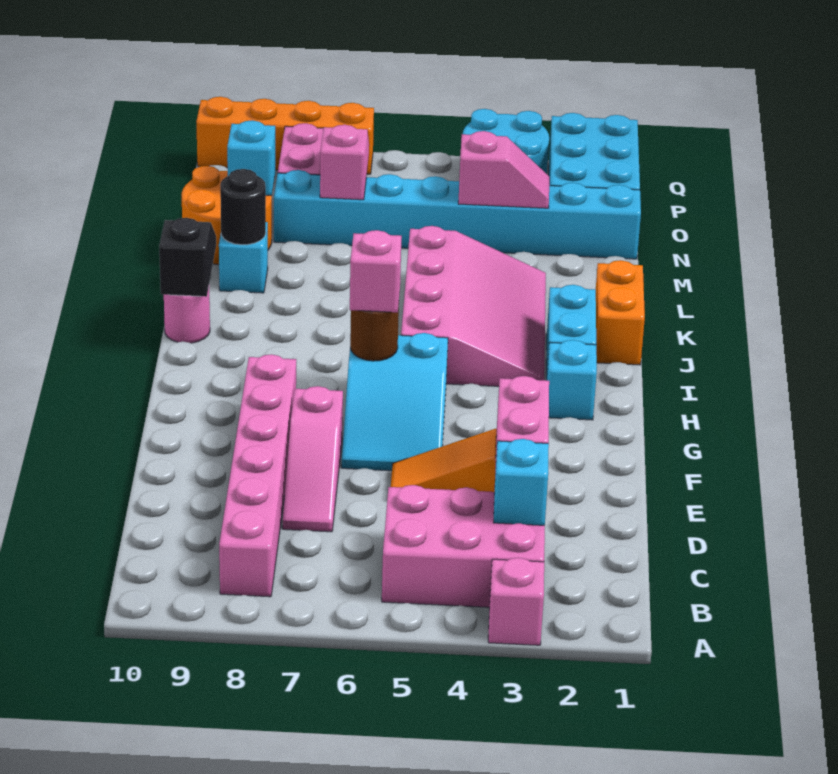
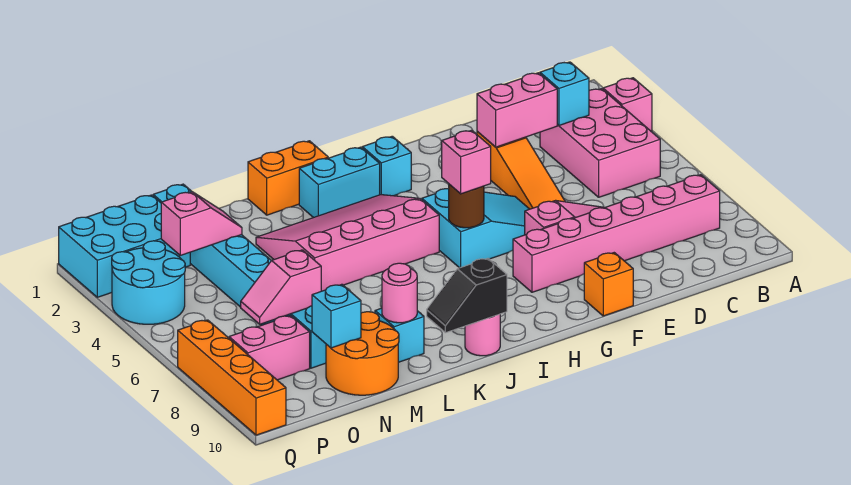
none -> orange 1x1 brick [584,253,633,316]
black 1x1 round brick [220,169,266,245] -> pink 1x1 round brick [382,263,417,323]
pink 1x2 slope [458,131,549,208] -> pink 1x2 slope turned to [161,192,242,255]

